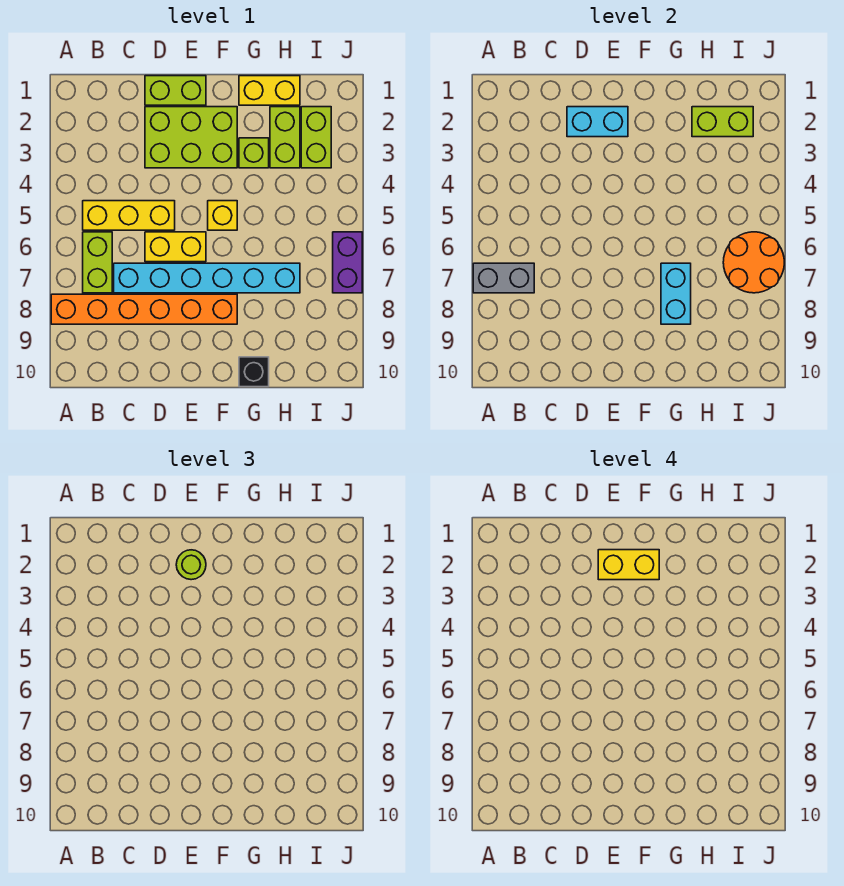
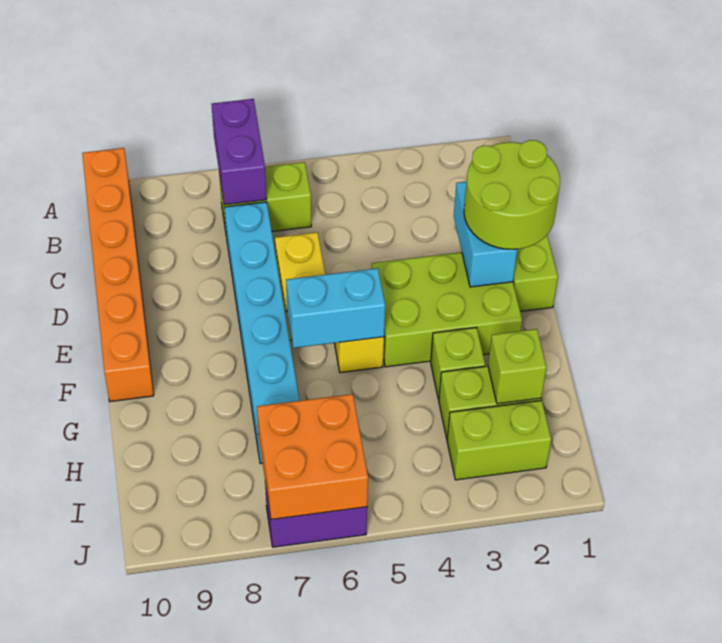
grey 1x2 brick [473,263,534,293] -> purple 1x2 brick [212,99,267,205]
orange 1x6 brick [51,294,237,324] -> orange 1x6 brick moved to [82,148,154,402]
yellow 1x3 brick [83,201,175,230] -> none
lime 2x3 brick [145,107,237,168] -> lime 2x3 brick turned to [372,252,522,367]
lime 1x1 round brick [176,550,206,580] -> lime 2x2 round brick [464,140,560,249]
yellow 1x2 brick [598,550,659,580] -> none
yellow 1x2 brick [239,76,300,105] -> none
cyan 1x2 brick [661,263,691,324] -> cyan 1x2 brick moved to [286,268,385,348]
black 1x1 brick [239,357,269,387] -> none
lime 1x2 brick [692,107,753,137] -> lime 1x1 brick [488,329,547,404]
orange 2x2 round brick [723,232,784,293] -> orange 2x2 brick [257,394,368,520]

